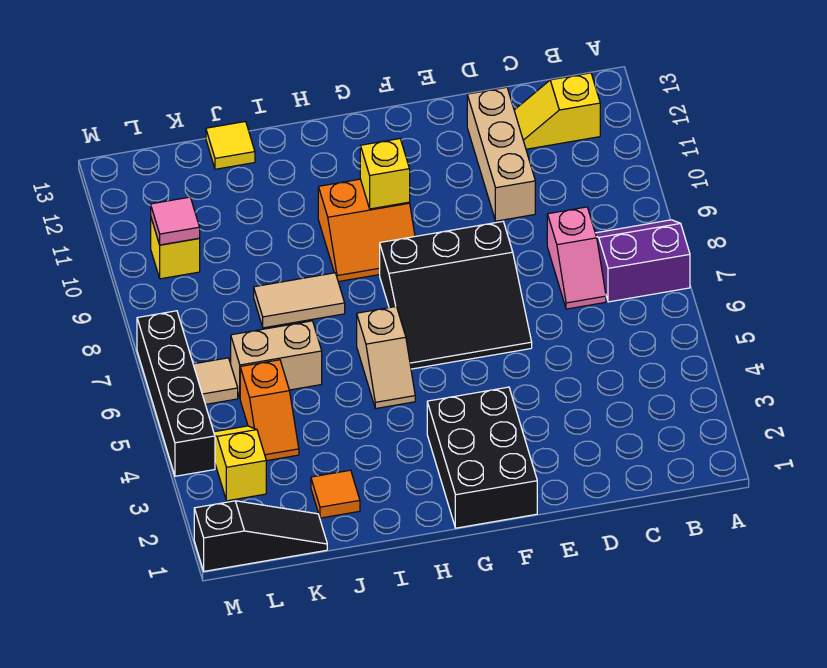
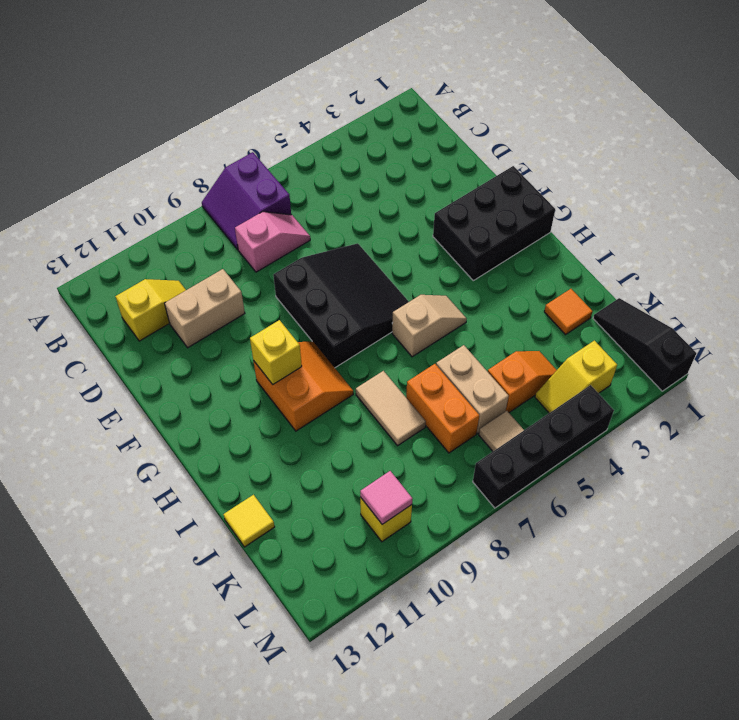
yellow 1x2 slope [514,73,600,149] -> yellow 1x2 slope turned to [115,279,186,341]
tan 1x3 brick [467,87,535,221] -> tan 1x2 brick [165,269,245,348]
none -> orange 1x2 brick [406,364,479,453]

